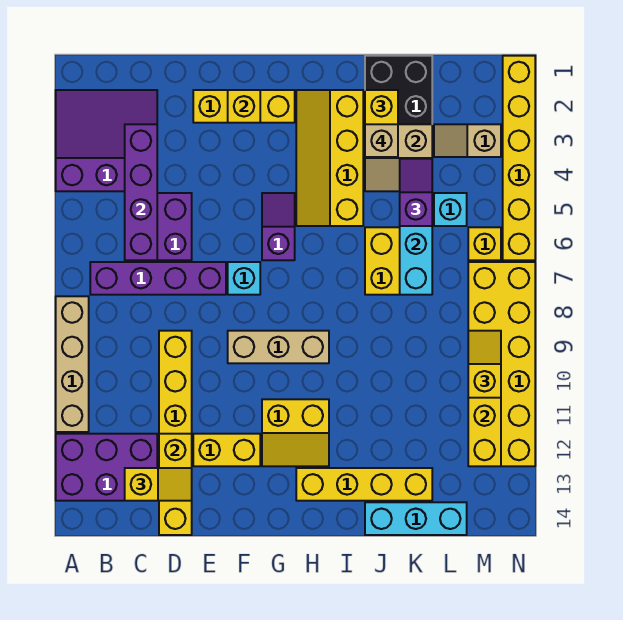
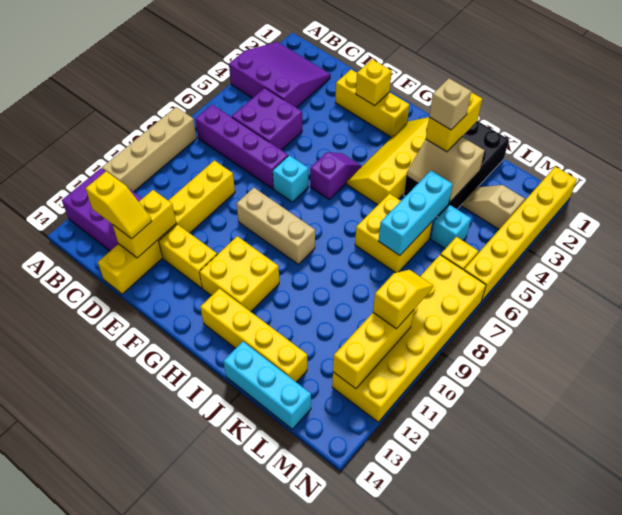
purple 1x4 brick [125,124,157,260] -> none
yellow 2x2 slope [262,399,329,466] -> yellow 2x2 brick [199,236,279,312]
purple 1x2 slope [400,159,432,226] -> none

